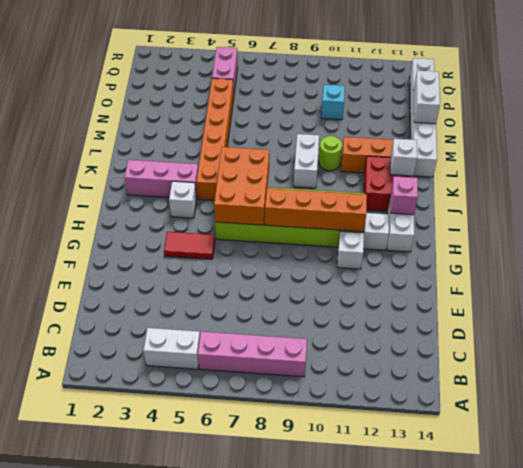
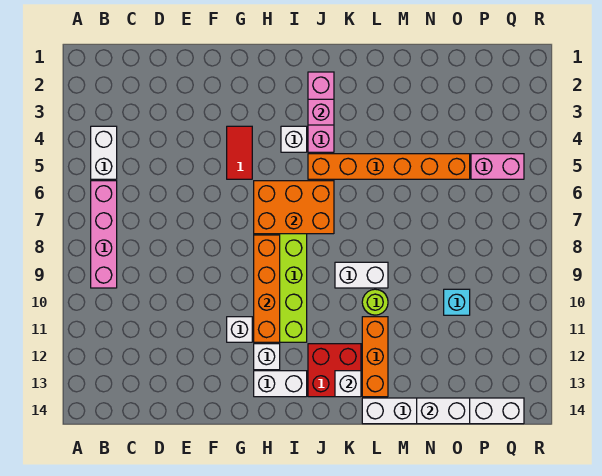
pink 1x1 brick [390,176,418,215] -> pink 1x1 brick moved to [308,99,334,125]

